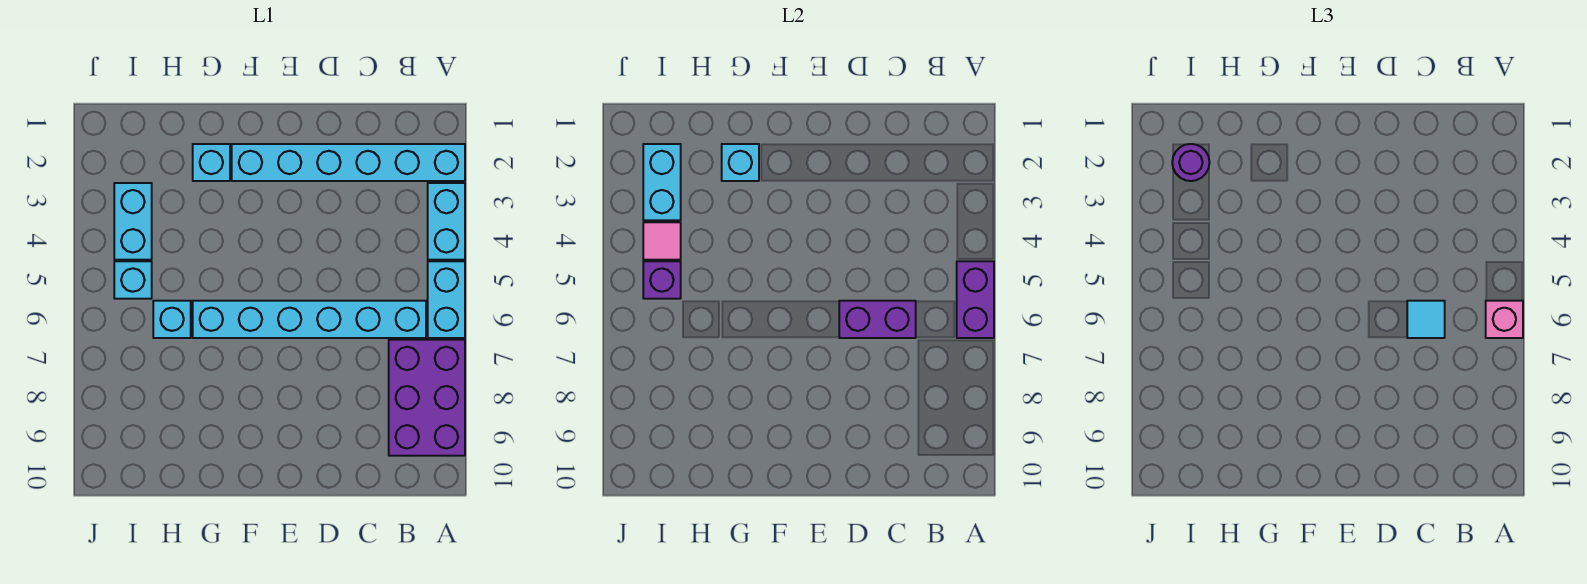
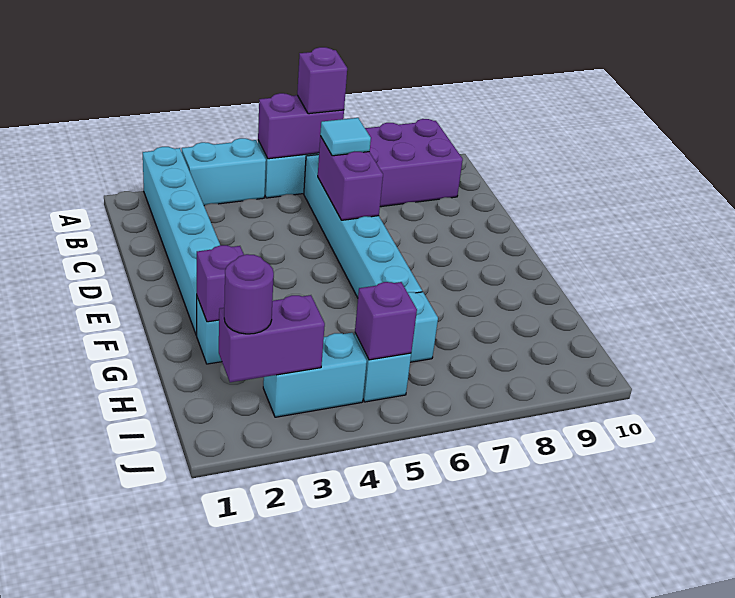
pink 1x1 brick [1486,301,1523,338] -> purple 1x1 brick [297,47,347,114]
cyan 1x1 brick [722,144,759,181] -> purple 1x1 brick [196,245,244,322]
cyan 1x2 brick [643,144,681,220] -> purple 1x2 brick [219,295,325,382]
pink 1x1 tile [643,222,681,260] -> none

